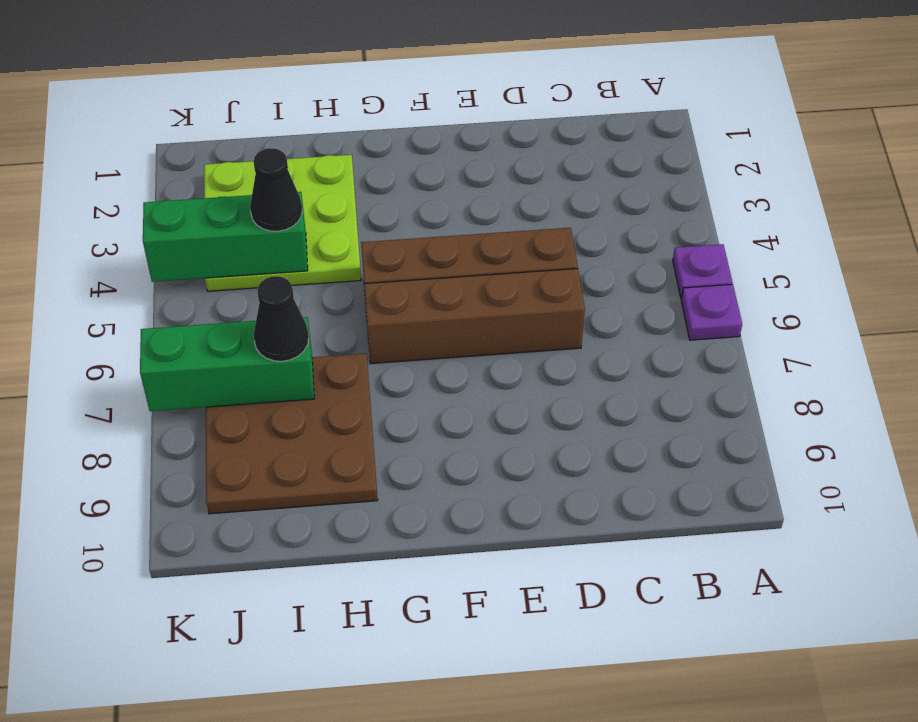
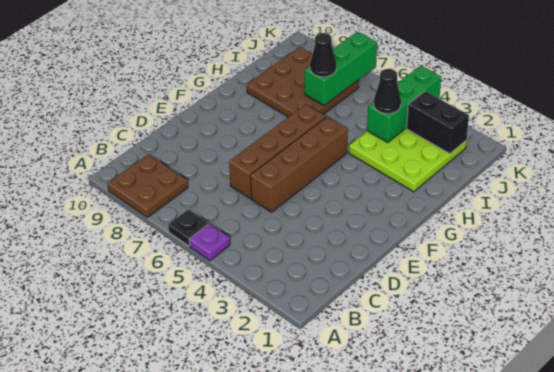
purple 1x1 plate [681,284,742,340] -> black 1x1 plate [168,210,208,246]
none -> brown 2x2 plate [108,154,188,217]
none -> black 1x2 brick [407,91,469,154]

